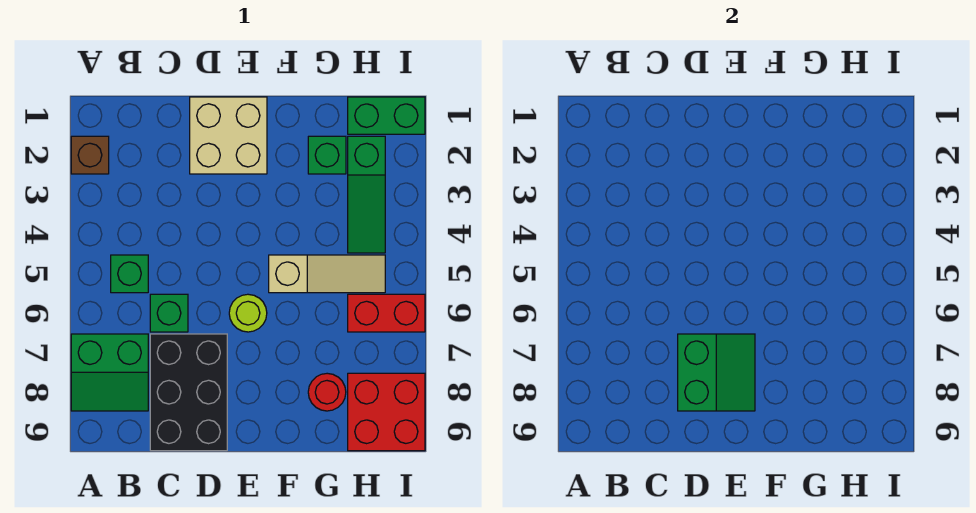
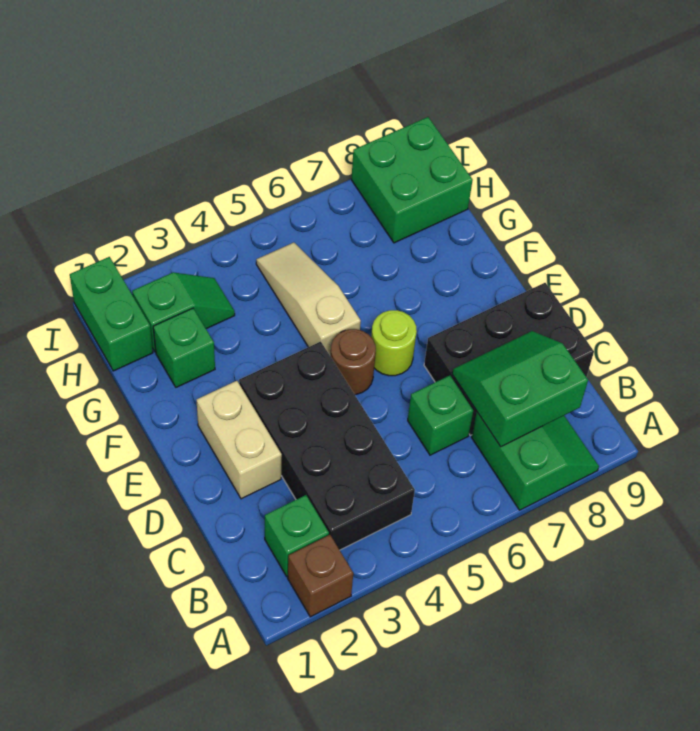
none -> black 2x4 brick [239,342,415,550]
green 1x1 brick [111,255,148,293] -> green 1x1 brick moved to [265,495,329,576]
tan 2x2 brick [190,97,267,174] -> tan 1x2 brick [197,381,282,499]
green 2x2 slope [678,334,755,411] -> green 2x2 slope moved to [452,331,588,447]
none -> brown 1x1 round brick [330,329,376,395]
red 1x1 round brick [308,373,346,411] -> none
green 1x3 slope [348,136,385,253] -> green 1x2 slope [132,272,235,352]
red 1x2 brick [348,294,425,332] -> none
red 2x2 brick [348,373,425,451] -> green 2x2 brick [351,117,473,243]

